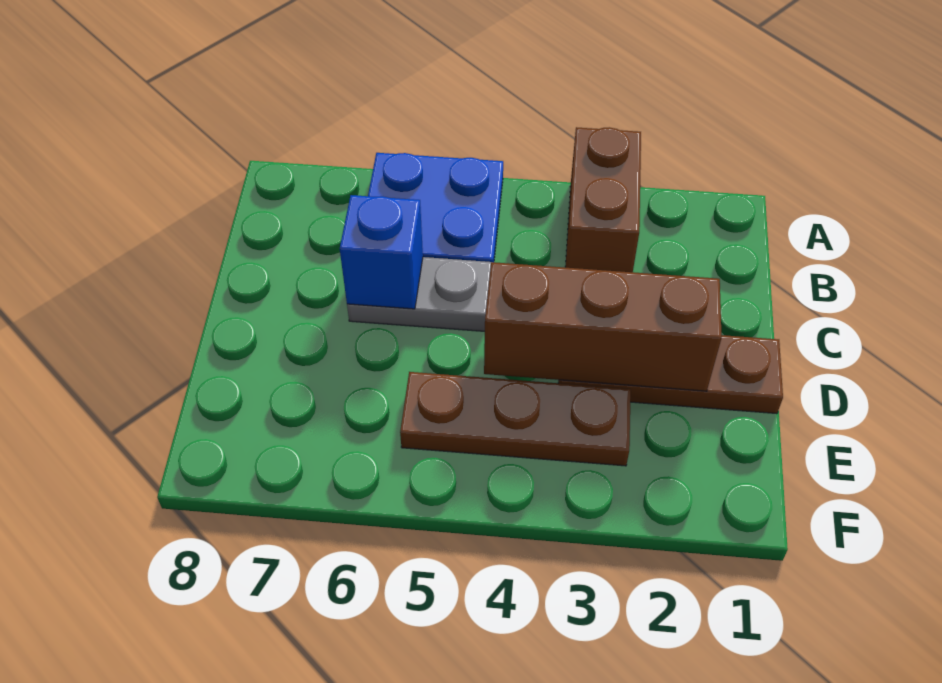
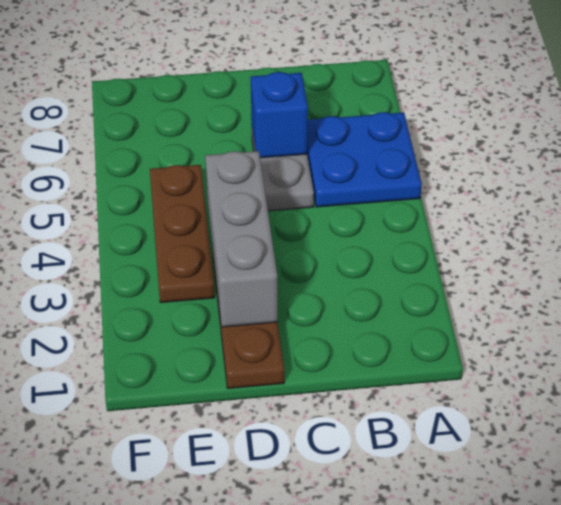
brown 1x2 brick [565,127,641,272] -> none
brown 1x3 brick [484,262,722,391] -> grey 1x3 brick [205,151,278,327]

